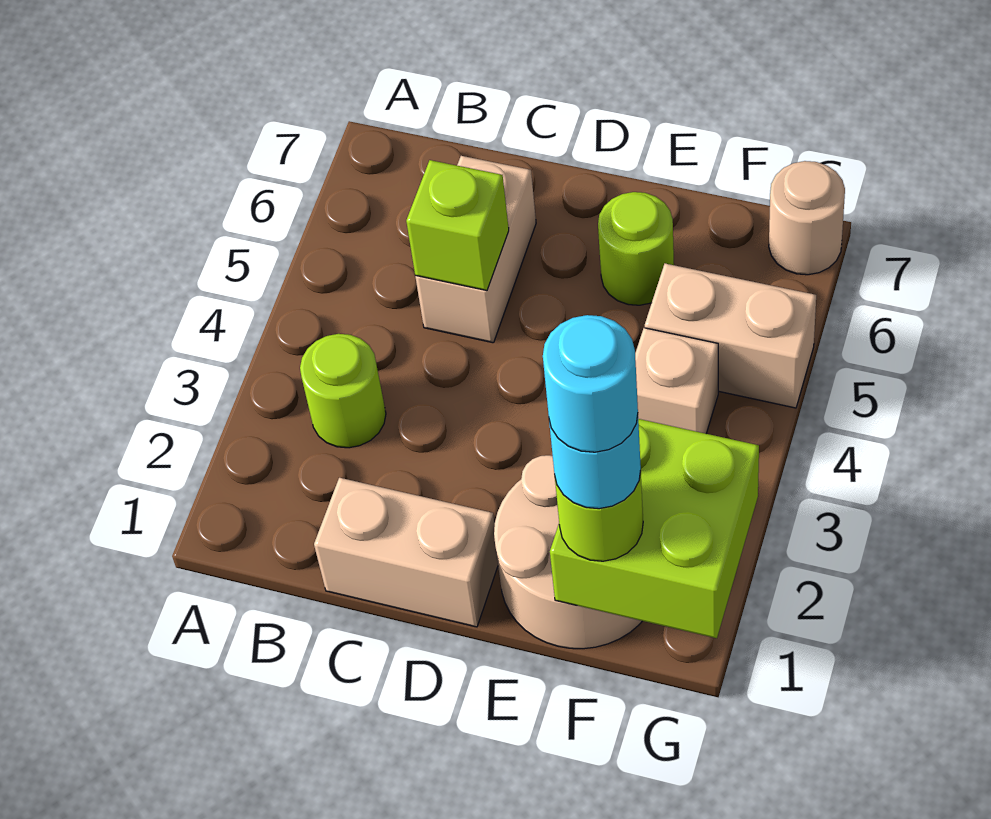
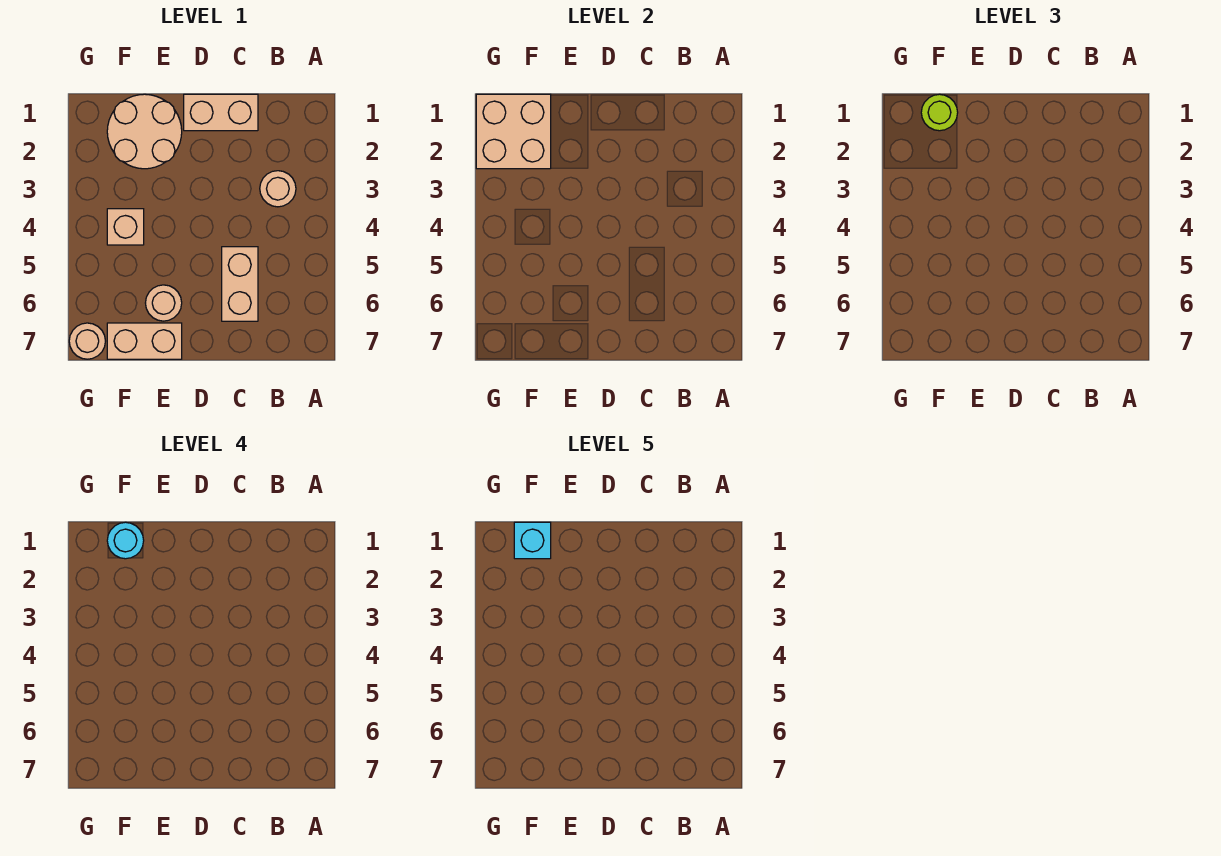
lime 1x1 round brick [300,334,386,448] -> tan 1x1 round brick [260,171,296,207]
lime 1x1 brick [406,160,509,291] -> none
lime 1x1 round brick [598,192,674,305] -> tan 1x1 round brick [146,285,182,321]
lime 2x2 brick [550,419,759,638] -> tan 2x2 brick [476,94,551,169]
cyan 1x1 round brick [543,315,638,452] -> cyan 1x1 brick [514,522,551,559]
tan 1x2 brick [645,264,816,408] -> tan 1x2 brick moved to [107,323,182,359]

